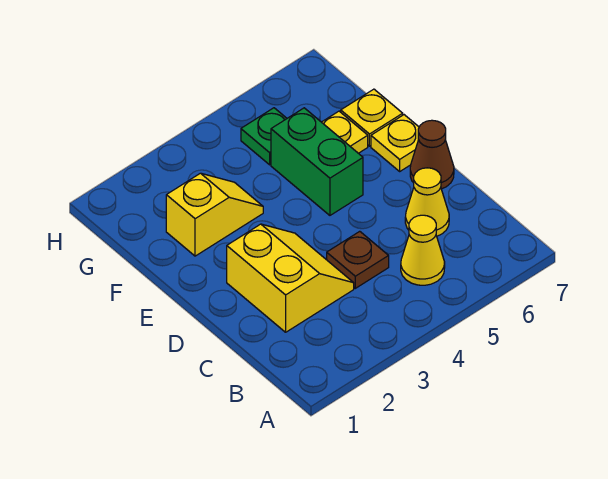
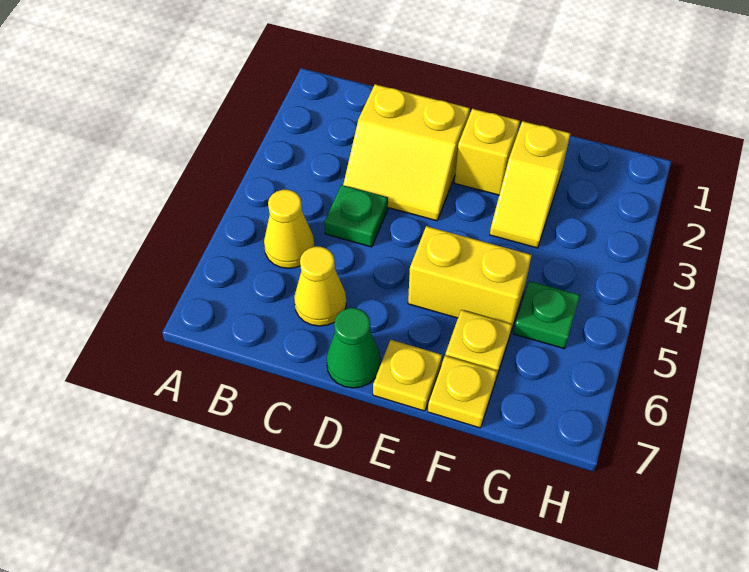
brown 1x1 plate [327,231,389,288] -> green 1x1 plate [324,185,388,247]
brown 1x1 cone [410,120,454,189] -> green 1x1 cone [327,308,381,388]
none -> yellow 1x1 brick [455,109,520,195]
green 1x2 brick [271,108,363,215] -> yellow 1x2 brick [408,226,532,331]

